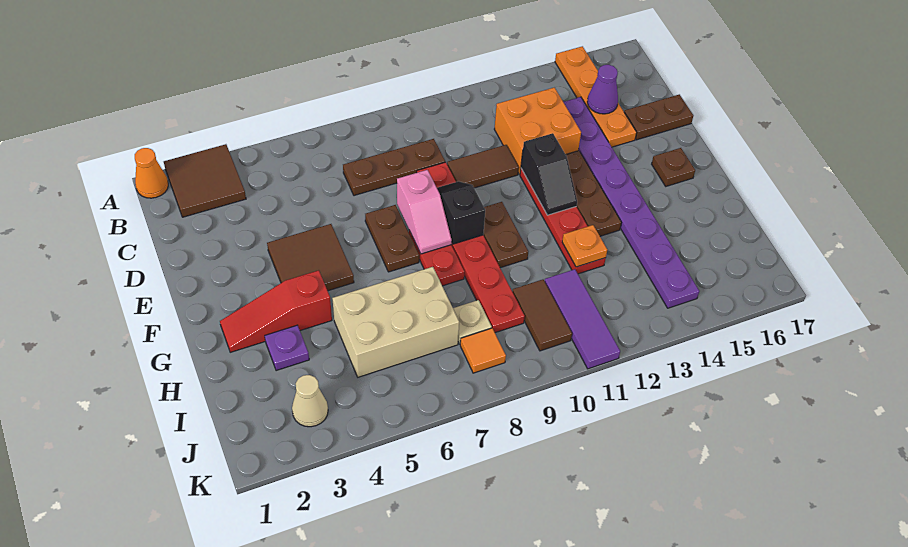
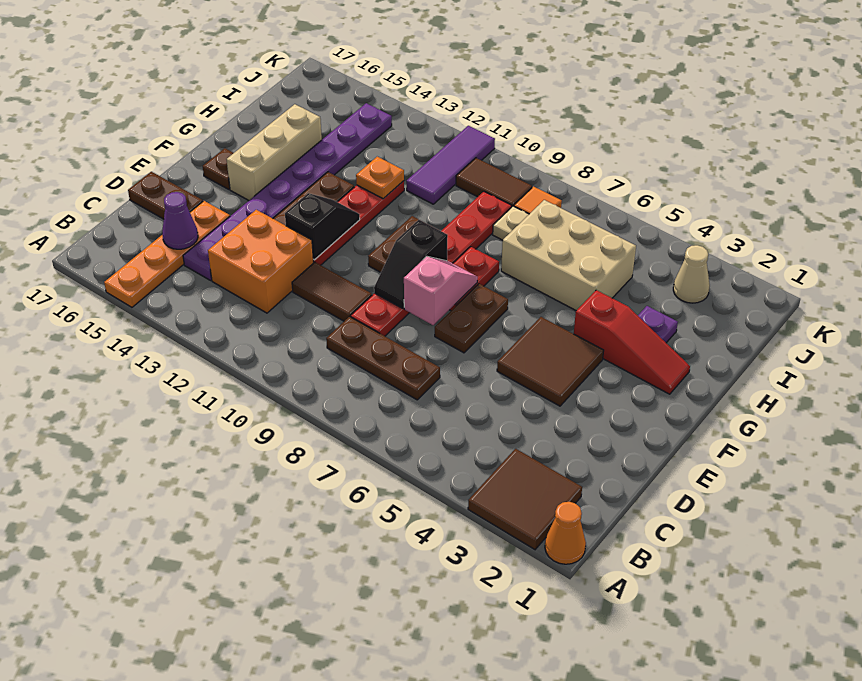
none -> tan 1x3 brick [227,104,322,200]
brown 1x2 tile [512,280,572,351] -> brown 1x2 tile turned to [456,158,532,206]

